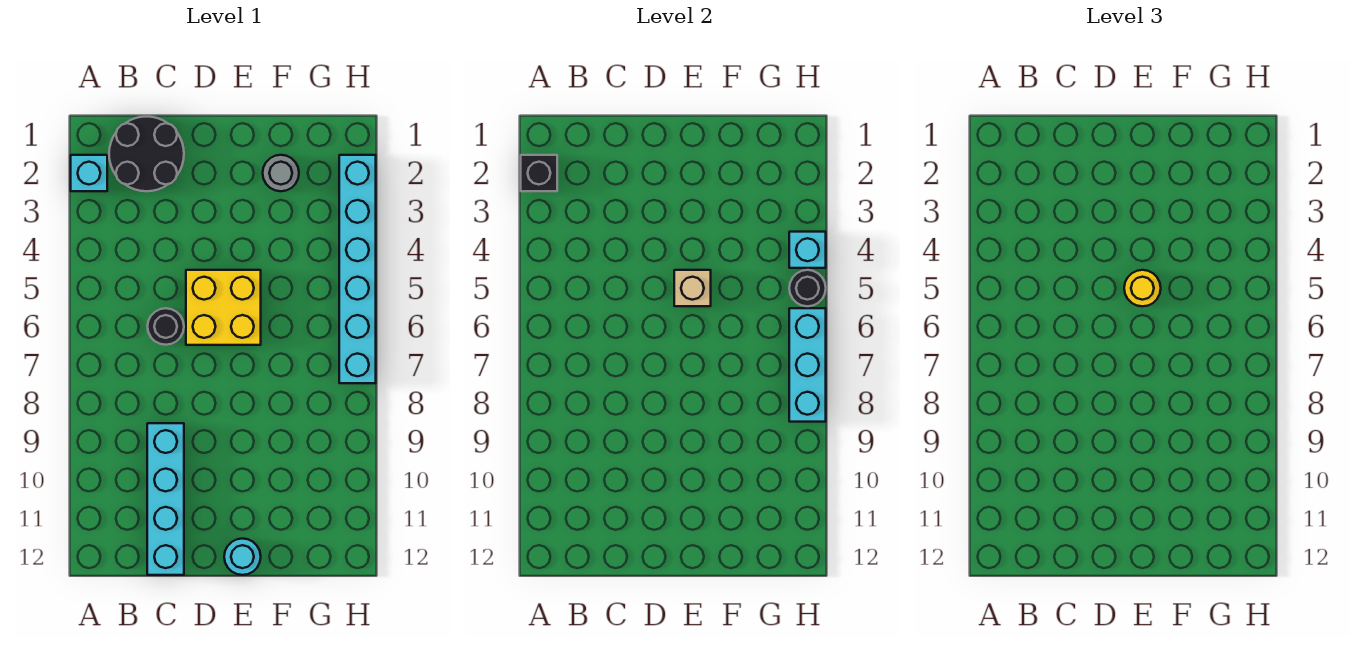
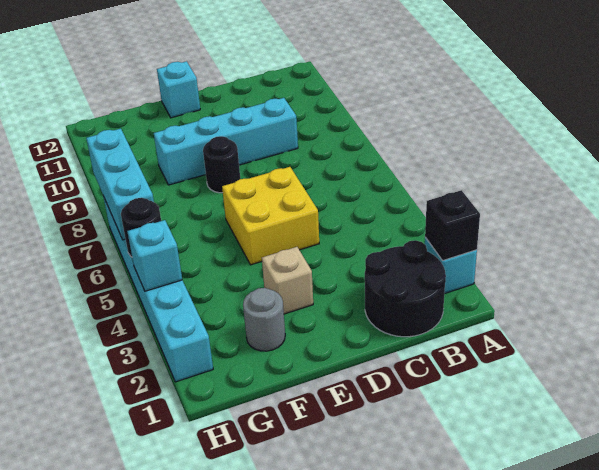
black 1x1 round brick [148,308,184,345] -> black 1x1 round brick moved to [203,136,240,193]
cyan 1x4 brick [147,423,184,575] -> cyan 1x4 brick turned to [154,98,298,185]
tan 1x1 brick [674,270,711,306] -> tan 1x1 brick moved to [262,247,313,314]
yellow 1x1 round brick [1124,270,1161,306] -> none
cyan 1x1 round brick [224,539,261,575] -> cyan 1x1 brick [157,61,200,118]

